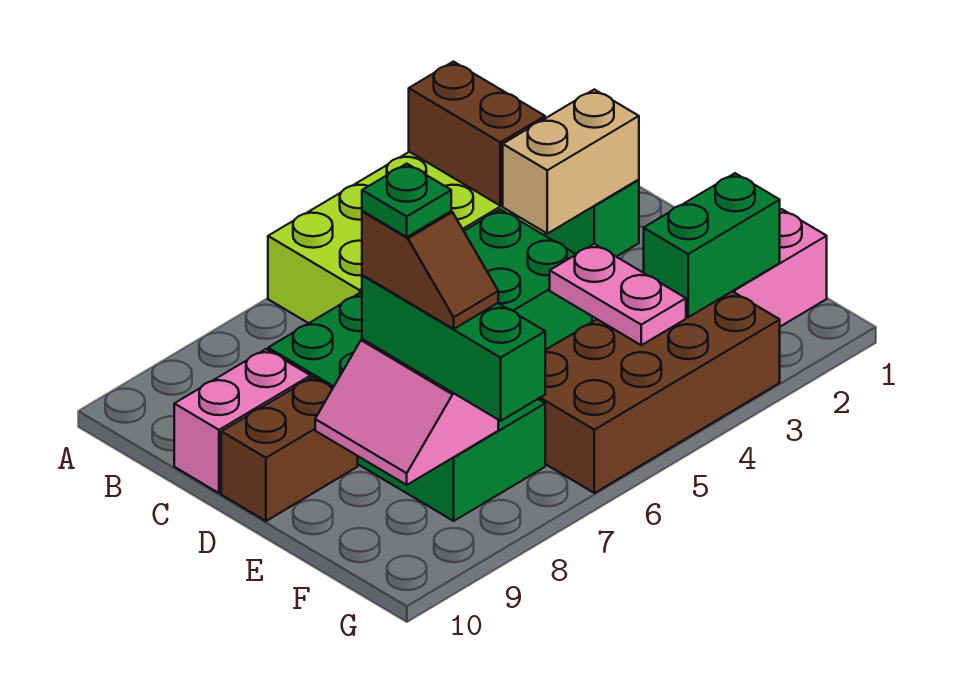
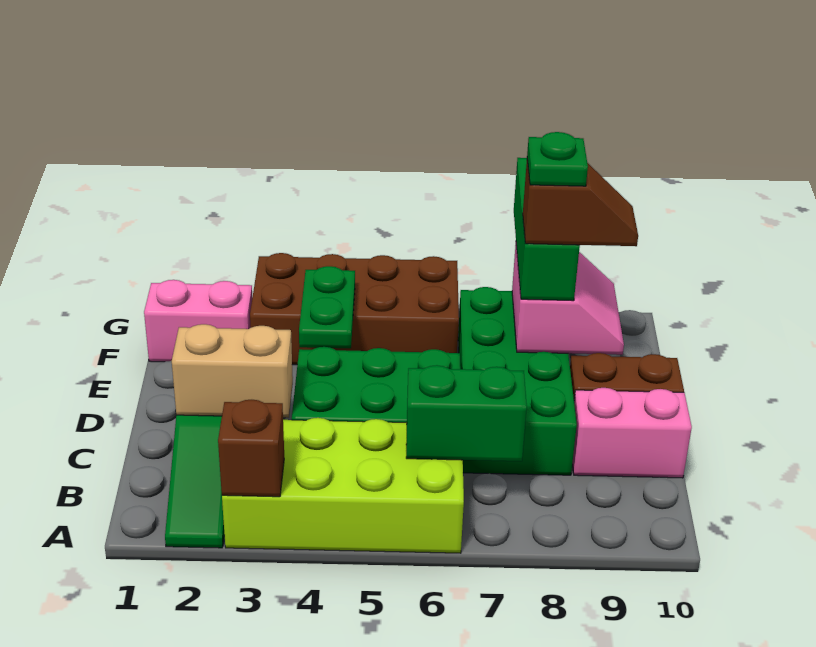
brown 1x2 brick [409,62,545,206] -> brown 1x1 brick [218,400,284,497]
pink 1x2 plate [550,244,686,345] -> green 1x2 plate [299,266,355,348]
brown 1x2 slope [362,211,498,329] -> brown 1x2 slope turned to [523,161,638,246]
green 1x2 brick [644,173,780,317] -> green 1x2 brick moved to [406,365,527,461]

